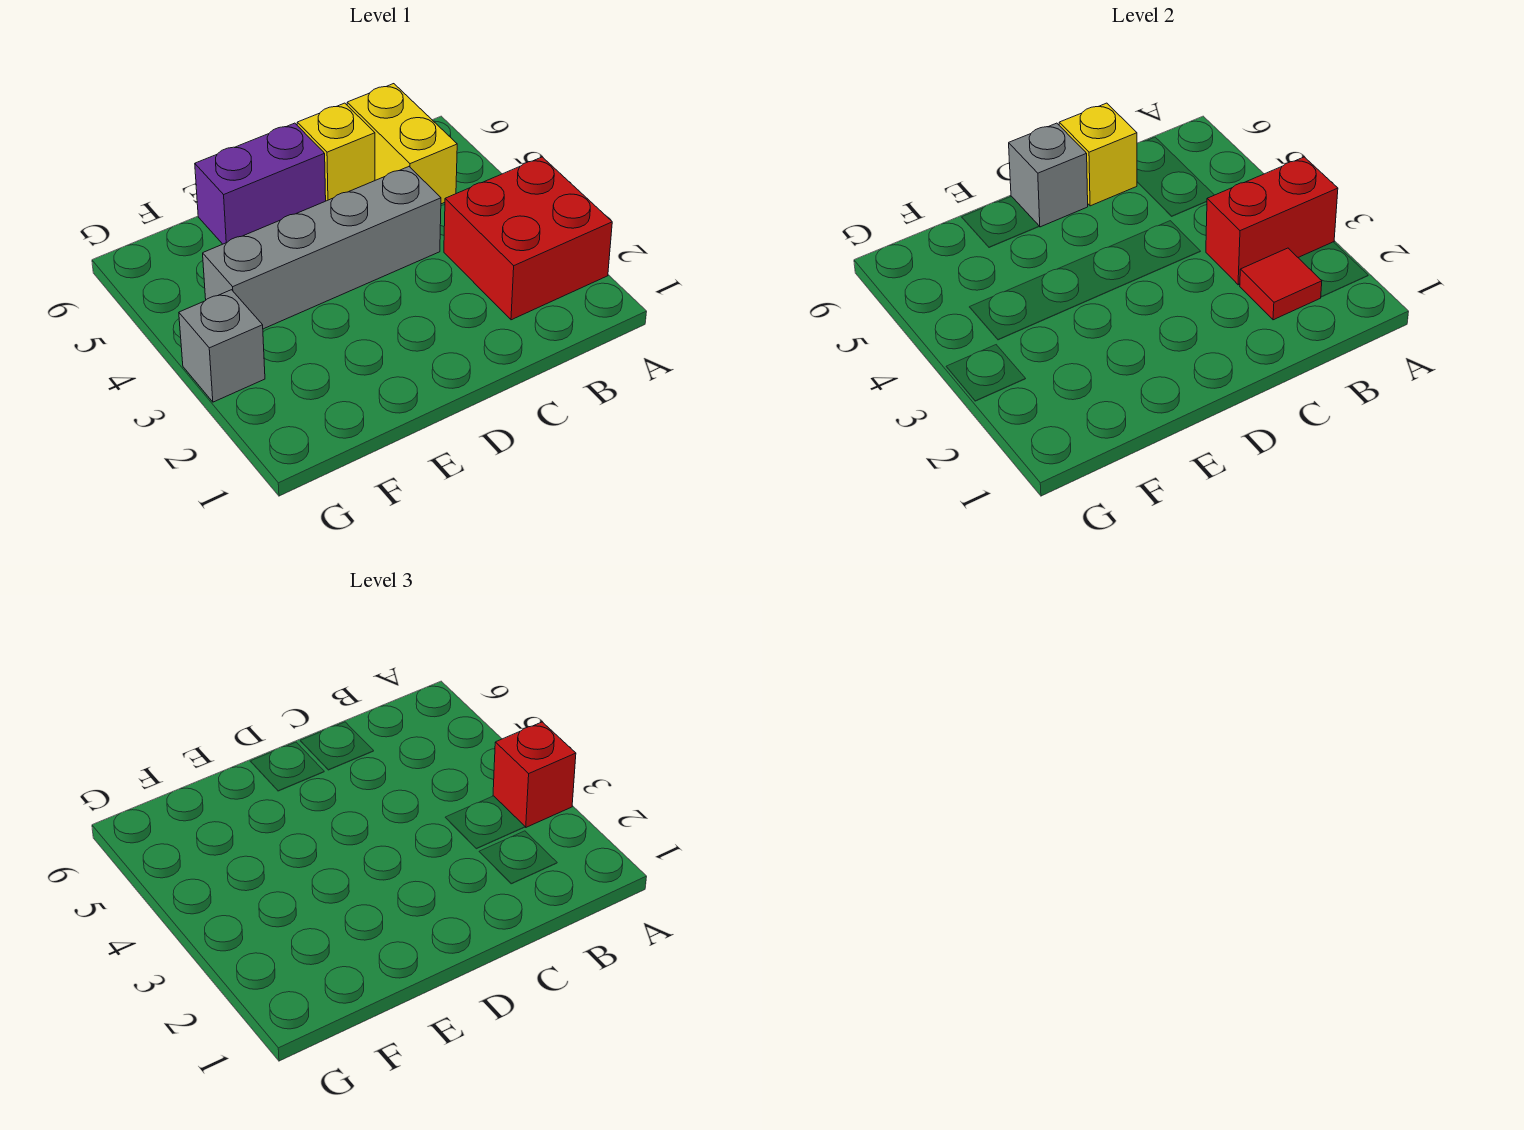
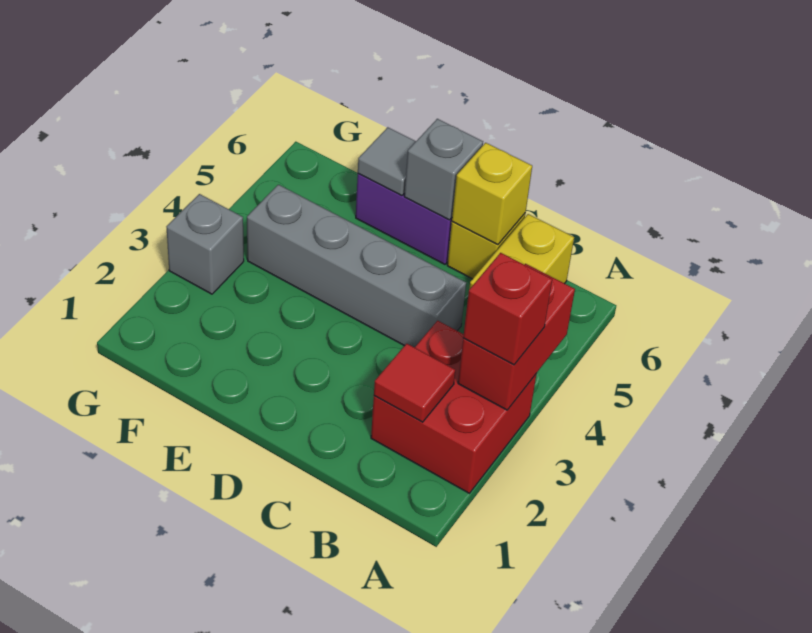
red 1x2 brick [1206,157,1338,285] -> red 1x2 brick turned to [458,264,575,410]
none -> grey 1x1 tile [358,127,416,196]

